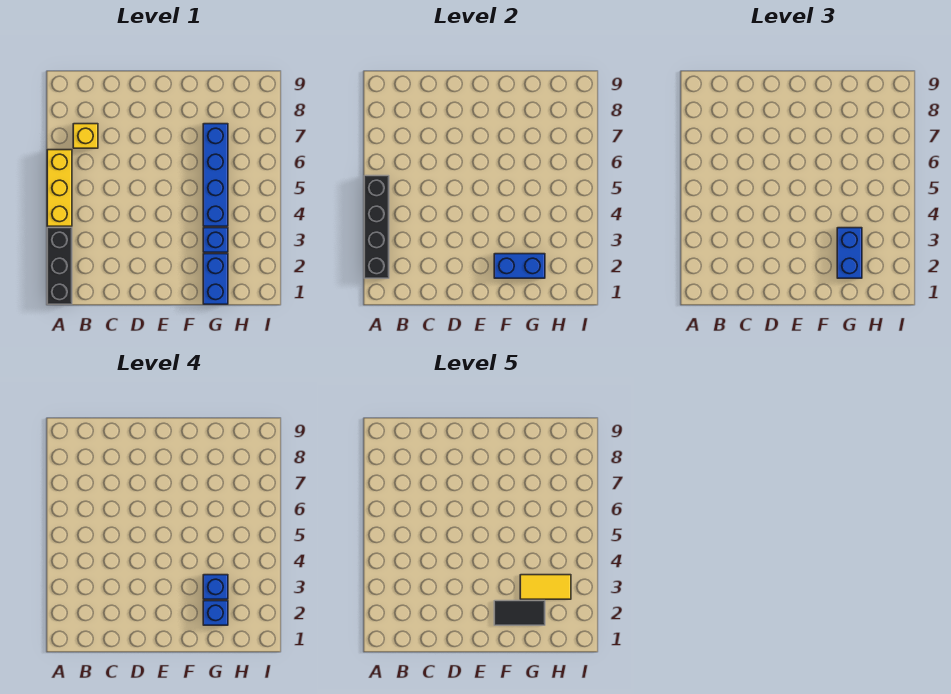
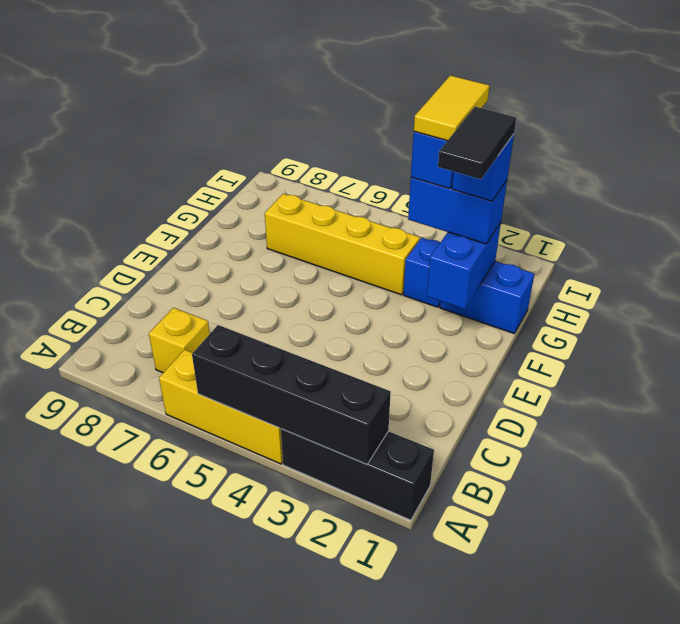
blue 1x4 brick [203,124,228,226] -> yellow 1x4 brick [265,194,420,295]

